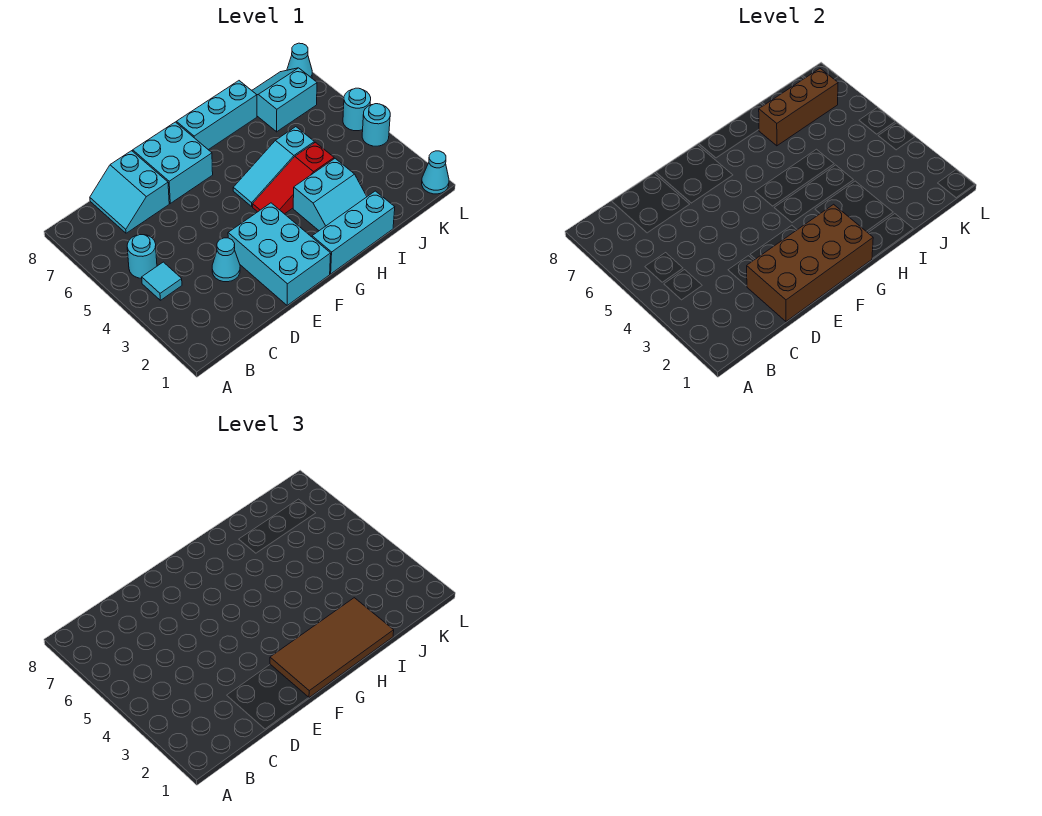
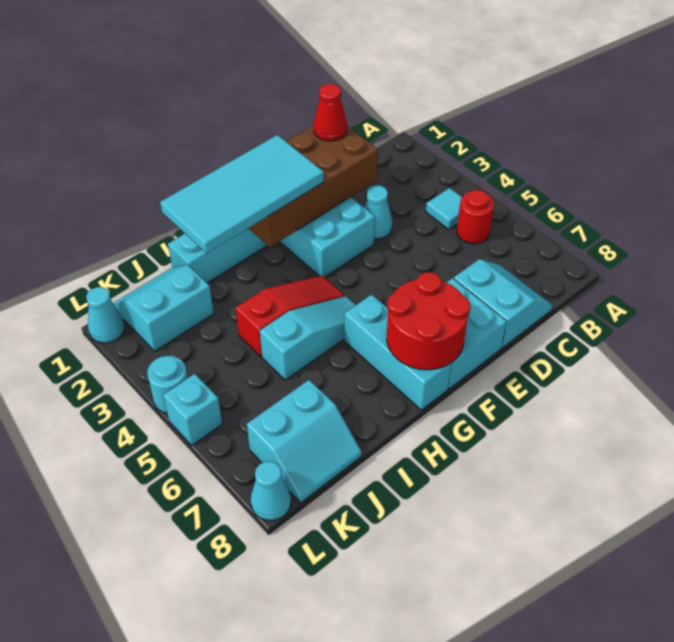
cyan 1x1 round brick [127,235,157,278] -> red 1x1 round brick [457,190,494,244]
none -> red 1x1 cone [313,84,347,141]
brown 2x4 tile [270,598,394,698] -> cyan 2x4 tile [160,135,324,253]
none -> red 2x2 round brick [387,272,470,370]
cyan 1x3 brick [176,81,257,150] -> cyan 1x3 brick turned to [344,295,452,410]
cyan 2x2 slope [293,159,367,231] -> cyan 2x2 slope moved to [113,265,214,351]
brown 1x3 brick [759,69,838,146] -> none
cyan 1x1 round brick [343,88,371,131] -> cyan 1x1 brick [163,374,222,445]

